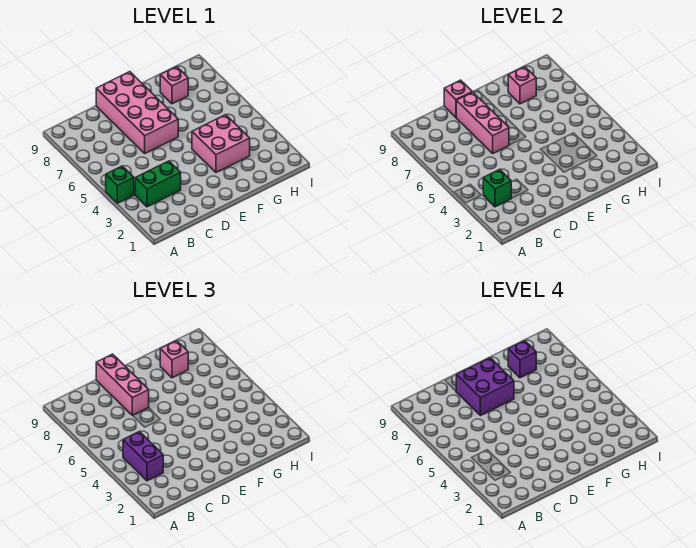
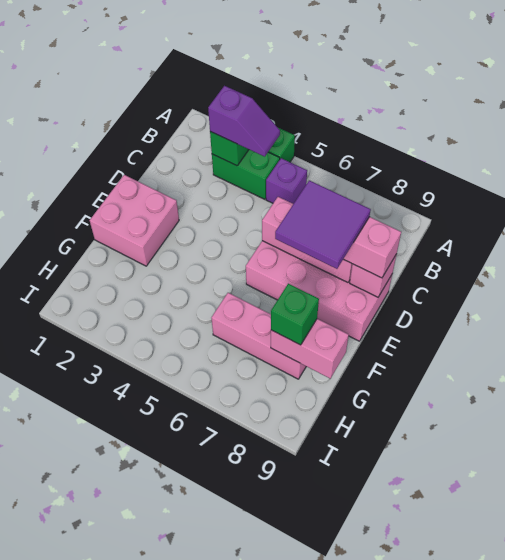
green 1x2 brick [135,161,181,207] -> green 1x2 brick turned to [212,150,280,199]
purple 1x2 brick [123,431,163,481] -> purple 1x2 slope [208,86,280,157]
purple 2x2 brick [456,358,514,415] -> purple 2x2 tile [275,180,371,269]
pink 2x2 brick [192,115,250,172] -> pink 2x2 brick moved to [90,175,179,266]
pink 1x1 brick [160,67,188,104] -> pink 1x3 brick [212,293,306,379]
pink 1x1 brick [508,67,536,104] -> pink 1x2 brick [271,319,349,379]
pink 1x1 brick [160,341,188,378] -> green 1x1 brick [271,284,319,345]
purple 1x1 brick [508,341,536,378] -> purple 1x1 brick moved to [266,158,307,204]

